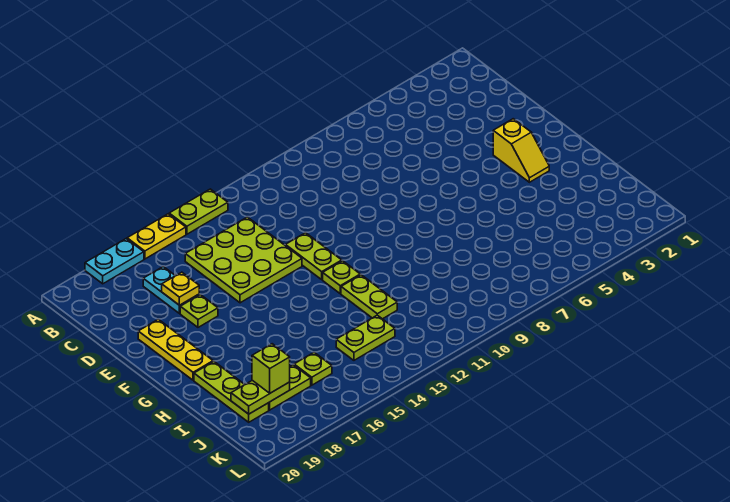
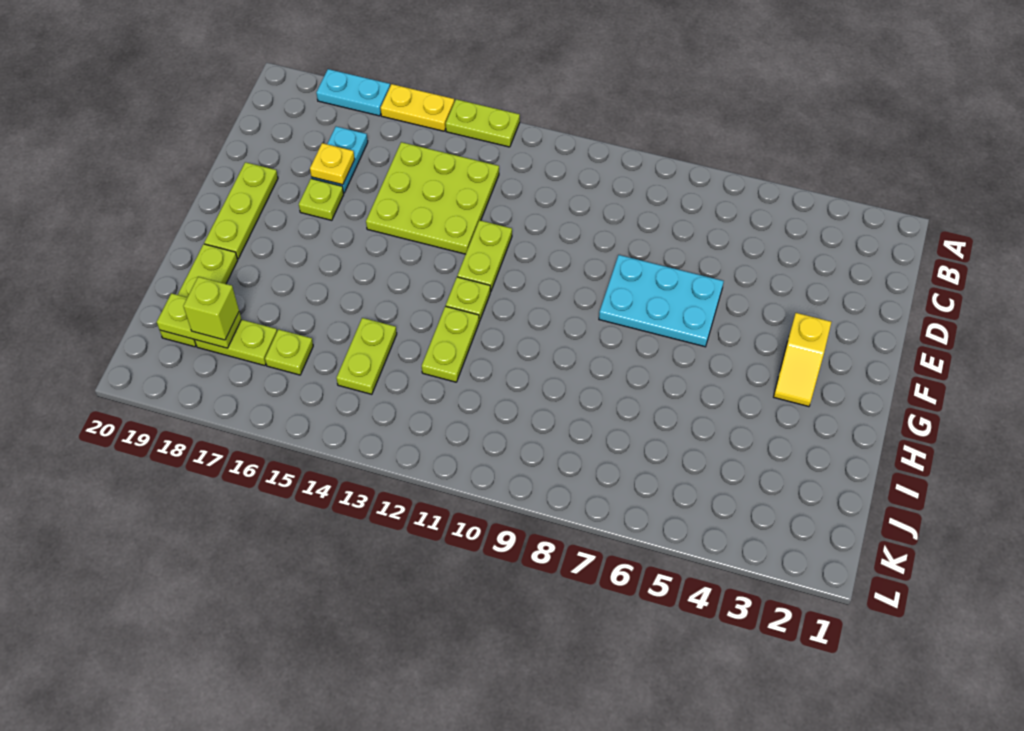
none -> cyan 2x3 plate [599,255,724,347]
yellow 1x3 plate [138,319,213,380] -> lime 1x3 plate [204,162,278,259]
lime 1x2 plate [336,315,395,360] -> lime 1x2 plate turned to [336,318,397,394]

